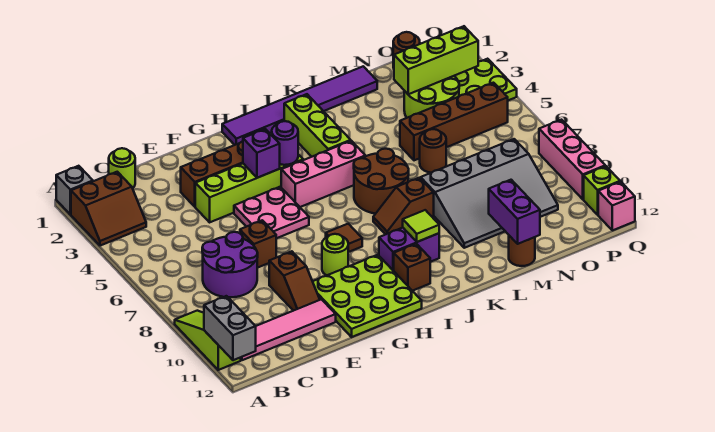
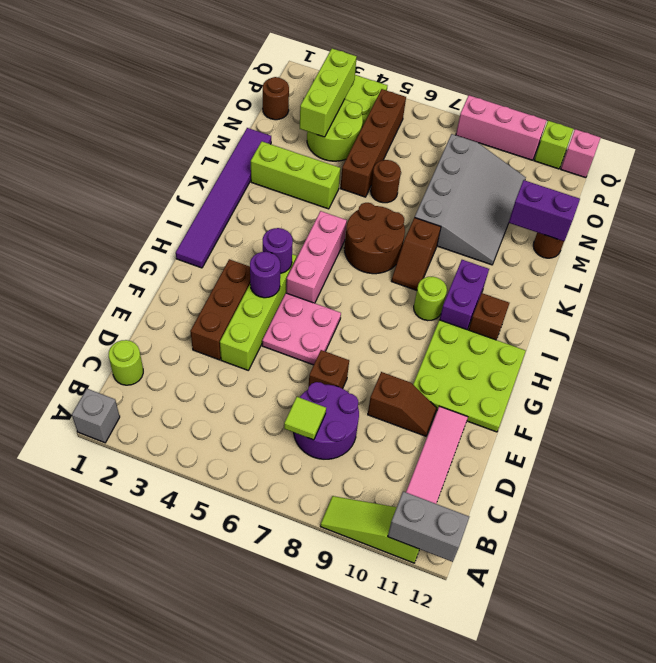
brown 2x2 slope [71,172,146,246] -> none
purple 1x1 brick [243,129,280,178] -> purple 1x1 round brick [250,252,280,298]
lime 1x1 round brick [322,234,348,276] -> lime 1x1 round brick moved to [414,277,447,321]
brown 1x1 tile [326,224,362,252] -> none
lime 1x3 brick [284,94,351,157] -> lime 1x3 brick moved to [251,142,340,209]
lime 1x1 tile [403,210,439,242] -> lime 1x1 tile moved to [284,397,326,440]

